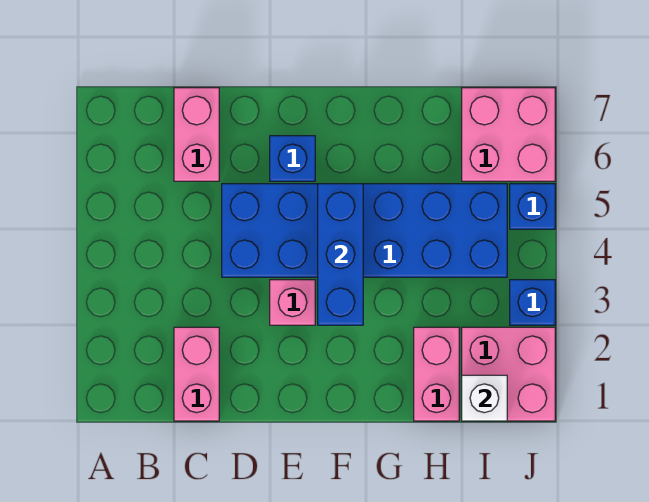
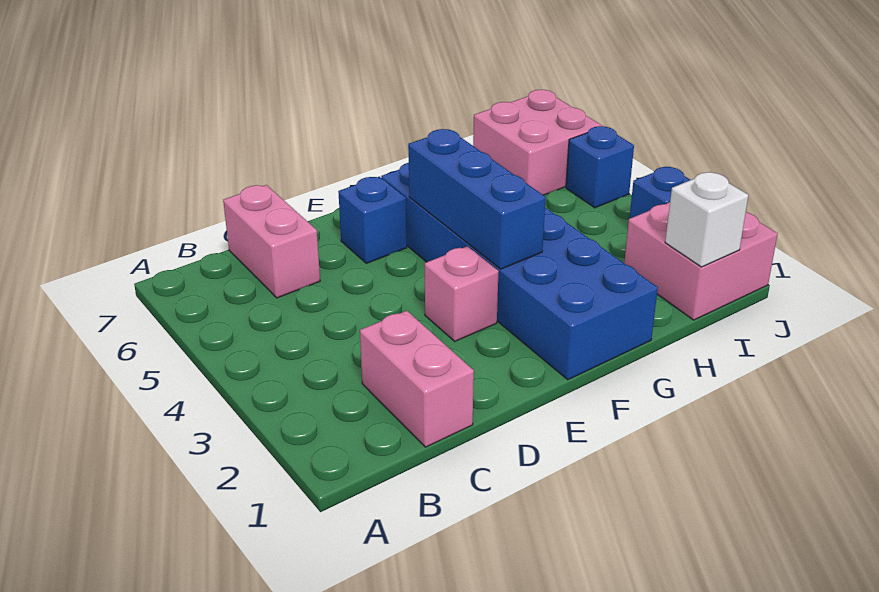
blue 2x6 brick [222,184,507,277] -> blue 2x6 brick turned to [381,163,658,380]
pink 1x2 brick [414,327,459,421] -> none

